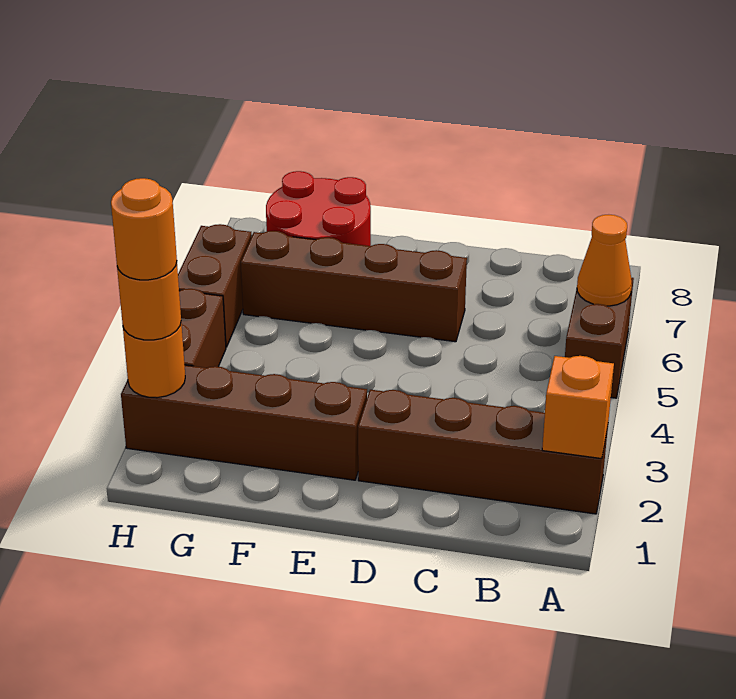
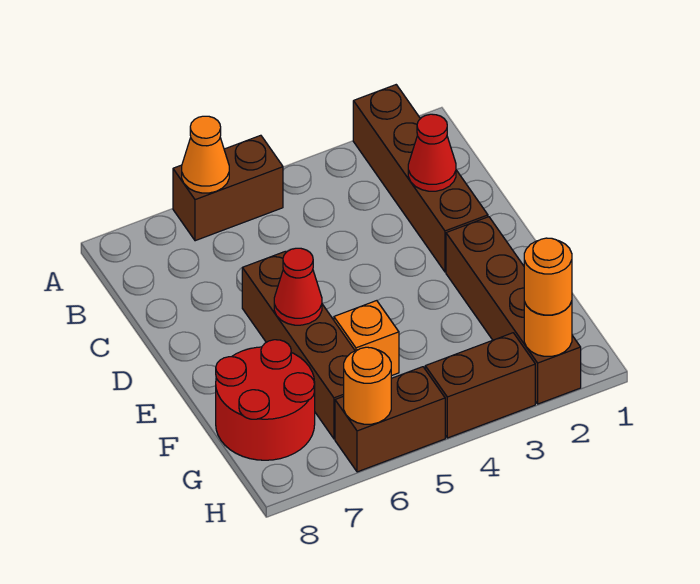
orange 1x1 brick [542,356,614,459] -> orange 1x1 brick moved to [334,301,399,376]
none -> red 1x1 cone [408,114,456,191]
none -> red 1x1 cone [274,248,322,325]
orange 1x1 round brick [111,178,177,280] -> orange 1x1 round brick moved to [344,347,391,424]

